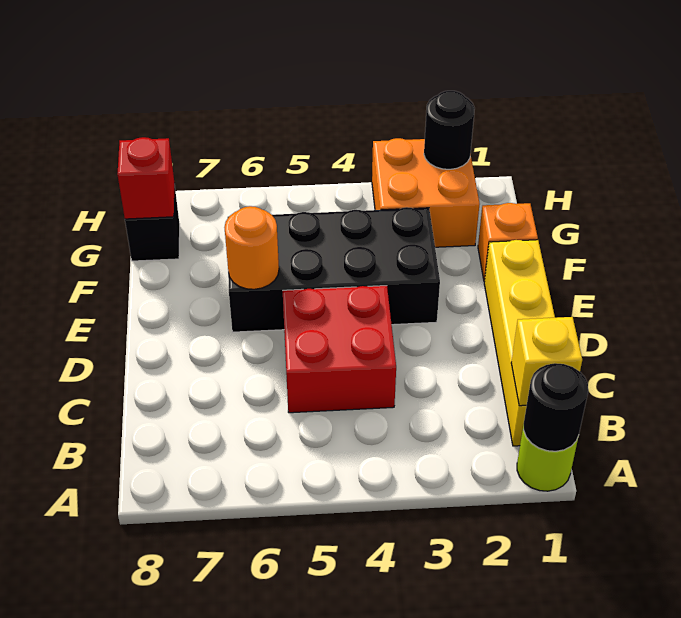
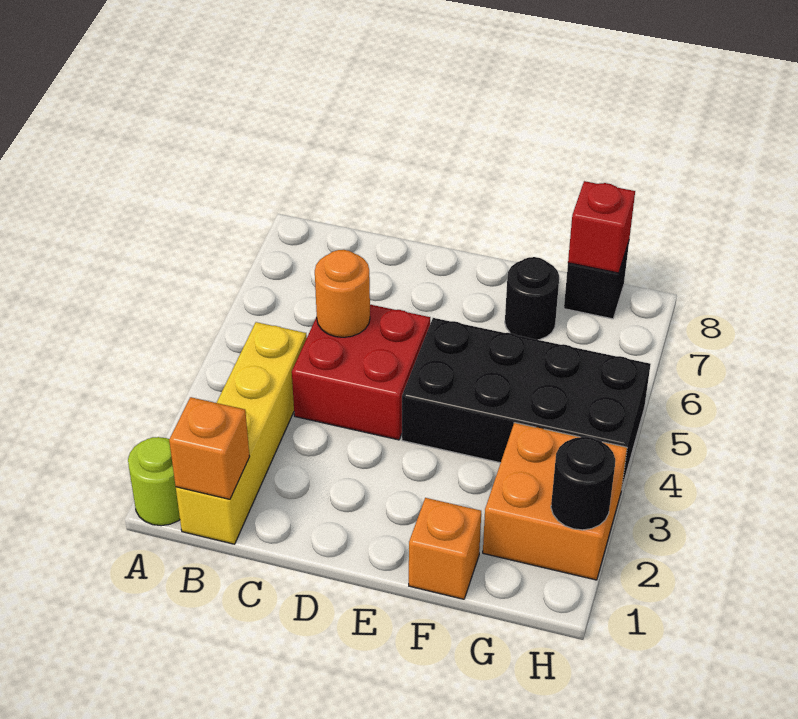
black 1x1 round brick [524,363,588,451] -> black 1x1 round brick moved to [505,257,559,340]
yellow 1x4 brick [484,240,555,446] -> yellow 1x4 brick turned to [176,322,307,544]
yellow 1x1 brick [511,317,582,406] -> orange 1x1 brick [169,397,250,499]
black 2x4 brick [228,207,440,332] -> black 2x4 brick turned to [402,318,651,487]
orange 1x1 round brick [224,206,279,289] -> orange 1x1 round brick moved to [315,250,370,337]

